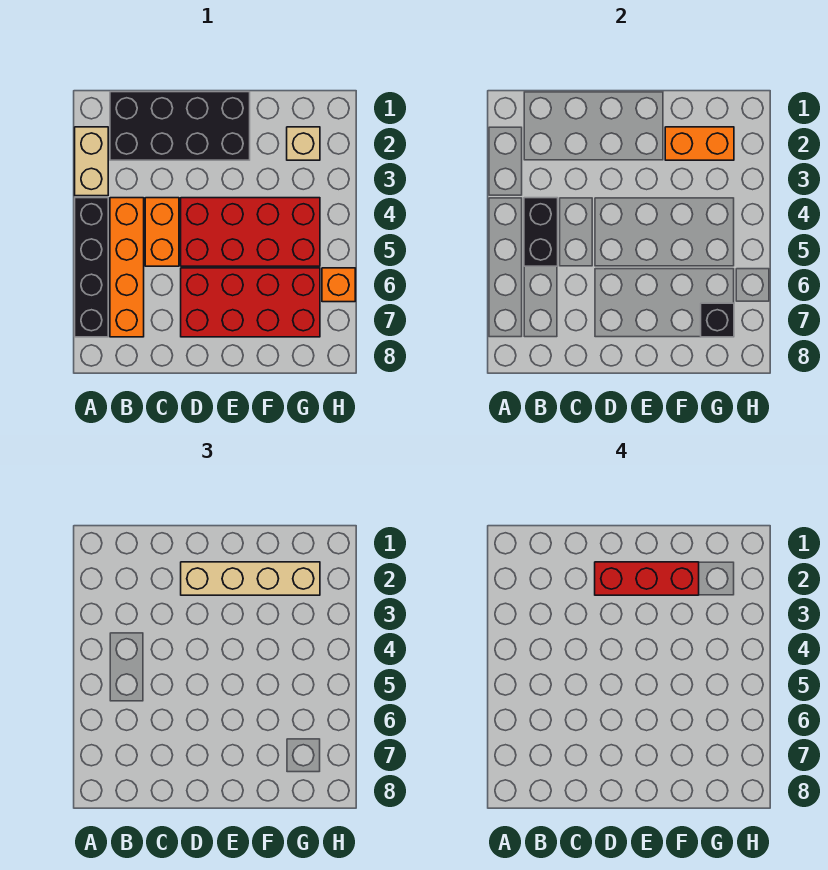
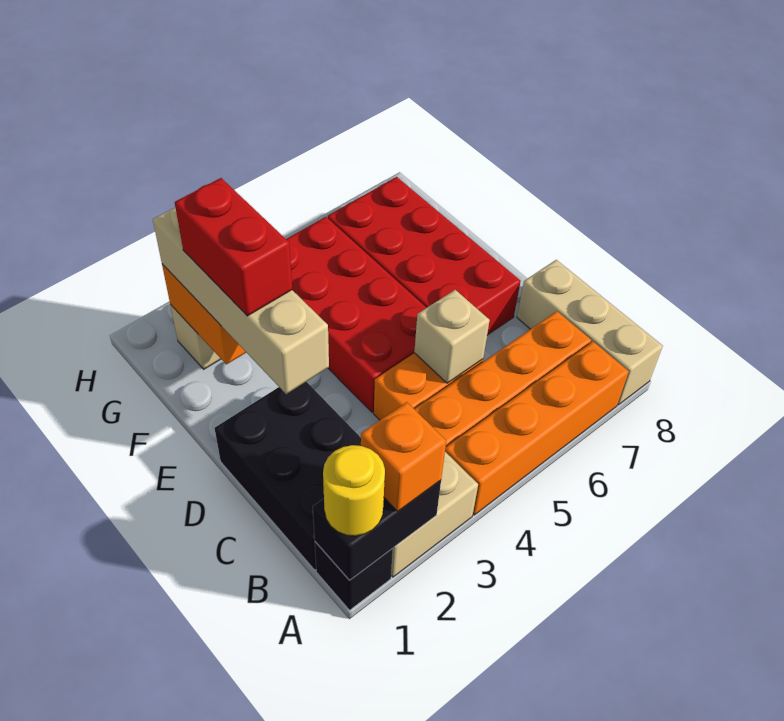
none -> yellow 1x1 round brick [323,445,385,536]
black 1x4 brick [75,198,108,337] -> orange 1x4 brick [445,342,629,515]
none -> tan 1x3 brick [517,260,663,405]
black 2x4 brick [110,92,250,160] -> black 2x3 brick [215,382,361,570]
black 1x2 brick [524,198,558,266] -> black 1x2 brick moved to [313,480,441,580]
none -> tan 1x1 brick [414,290,490,383]
red 1x3 brick [595,562,699,595] -> red 1x2 brick [175,178,292,316]
black 1x1 brick [701,303,734,337] -> black 1x1 brick moved to [315,542,393,610]
orange 1x1 brick [322,268,355,302] -> orange 1x1 brick moved to [361,402,446,511]

